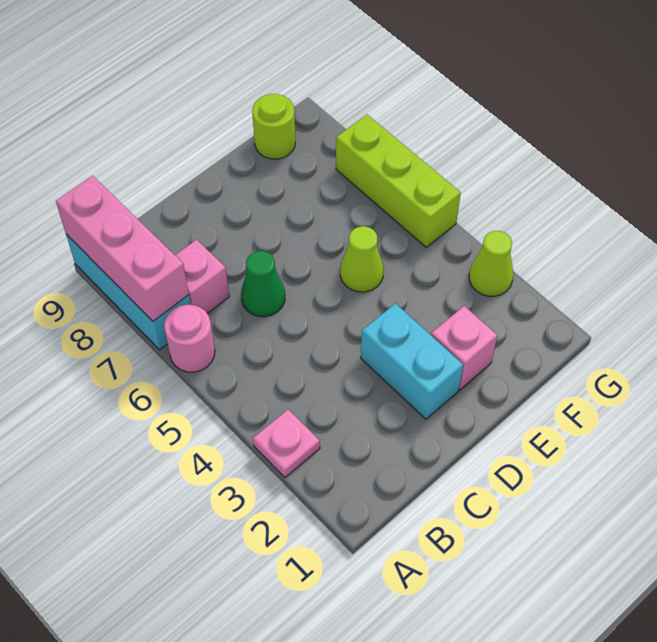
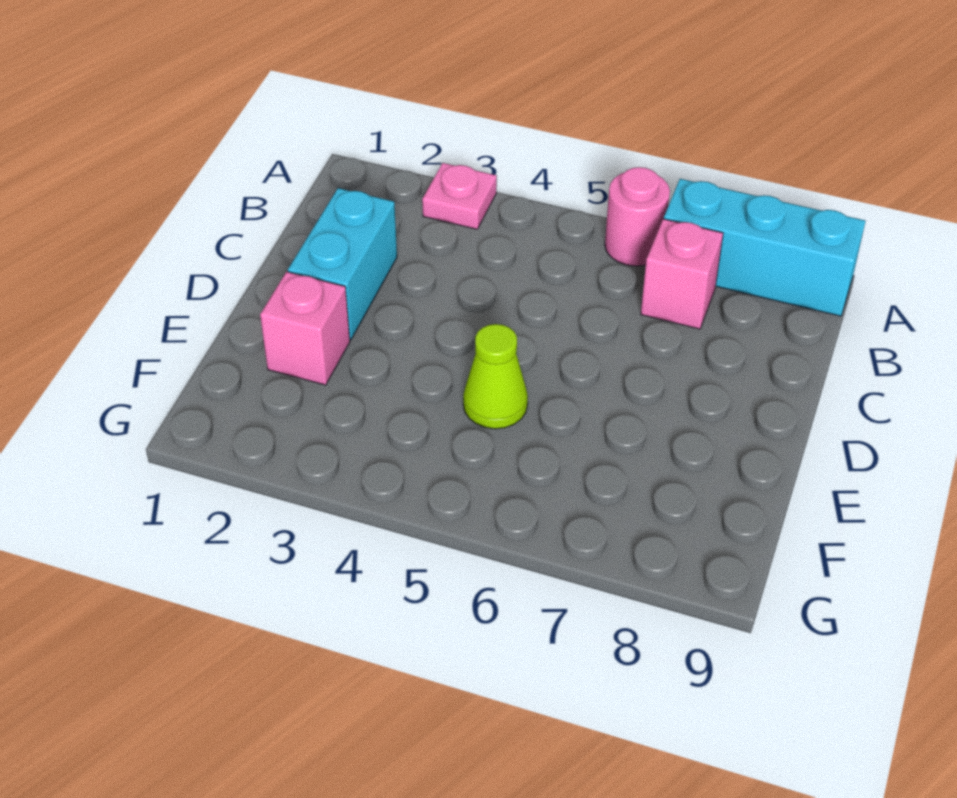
pink 1x3 brick [56,176,189,321] -> none
green 1x1 cone [241,251,285,317] -> none
cyan 1x2 brick [361,304,463,419] -> cyan 1x2 brick turned to [288,188,397,340]
lime 1x1 round brick [252,94,295,159] -> none
lime 1x1 cone [469,231,513,296] -> none
lime 1x3 brick [336,115,461,247] -> none

